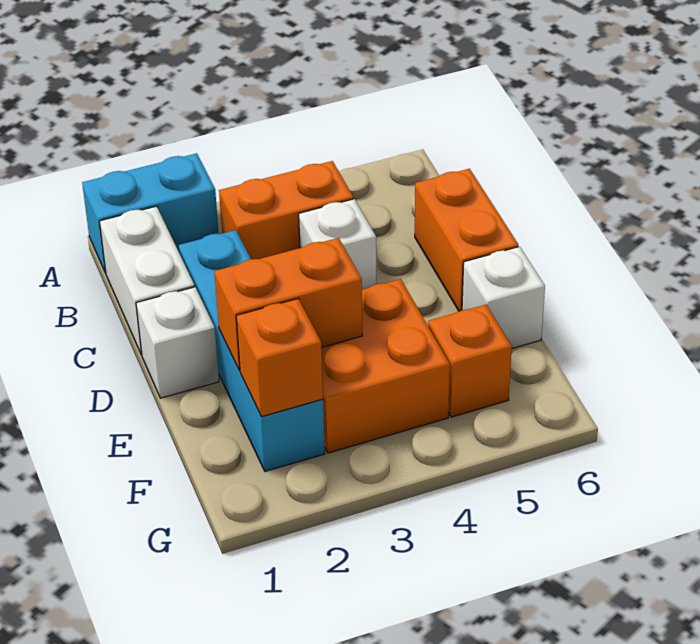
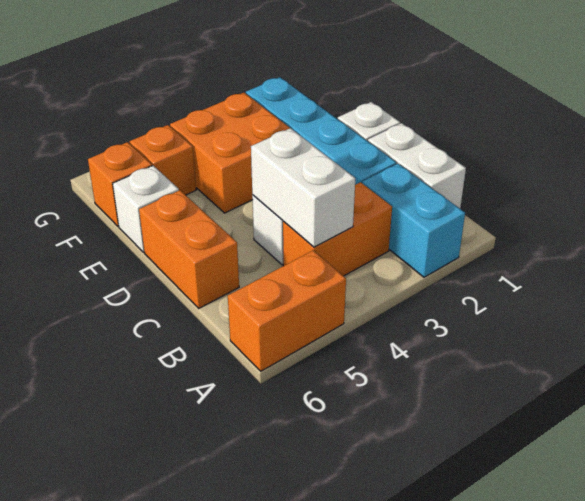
cyan 1x2 brick [82,153,219,273] -> cyan 1x2 brick turned to [362,164,465,277]
none -> white 1x2 brick [251,128,355,247]
orange 1x2 brick [214,238,362,370] -> orange 1x2 brick moved to [228,250,346,371]
orange 1x1 brick [236,299,323,417] -> orange 1x1 brick moved to [88,142,152,226]

